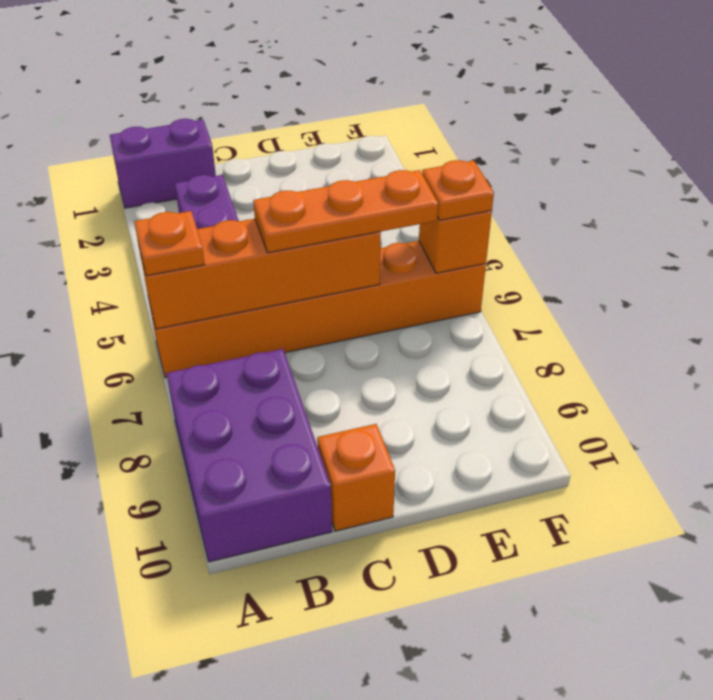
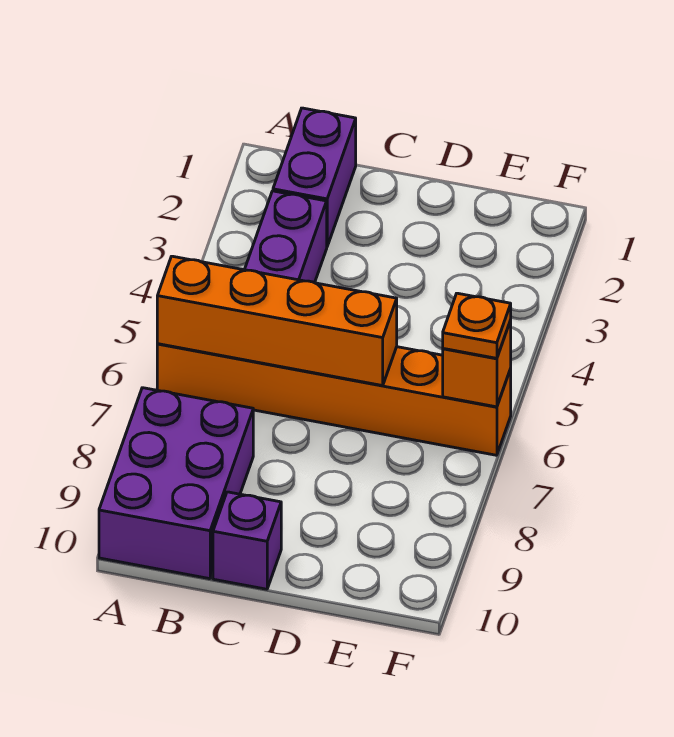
purple 1x2 brick [110,119,216,208] -> purple 1x2 brick turned to [273,108,356,246]
orange 1x1 plate [134,211,205,276] -> none
orange 1x3 plate [253,170,438,253] -> none
orange 1x1 brick [317,424,395,531] -> purple 1x1 brick [213,492,281,589]

